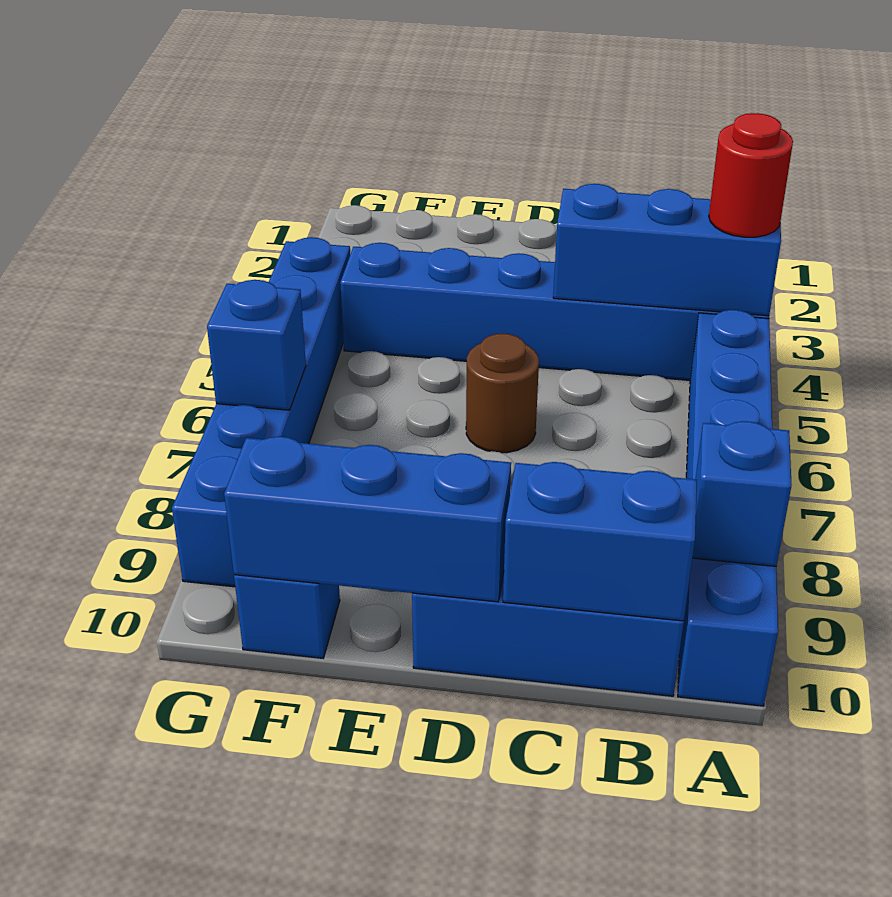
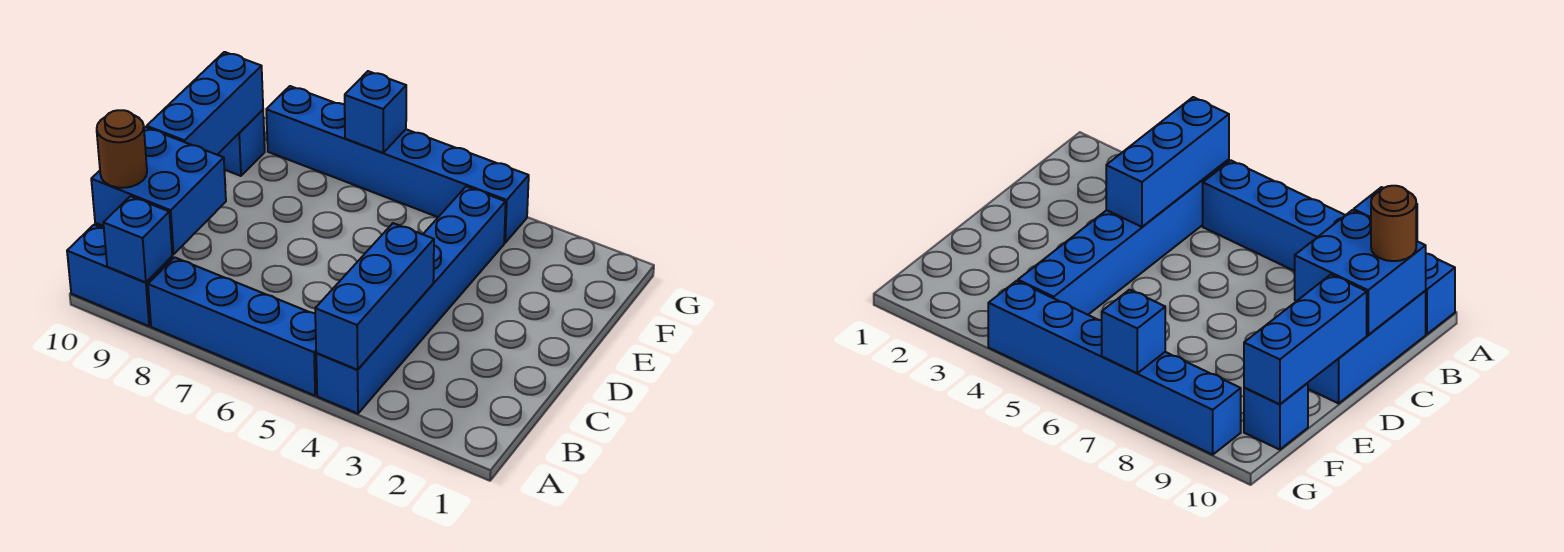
red 1x1 round brick [709,113,793,237] -> none
blue 1x2 brick [503,462,697,621] -> blue 2x2 brick [91,127,226,254]
brown 1x1 round brick [466,334,539,453] -> brown 1x1 round brick moved to [97,110,147,188]

